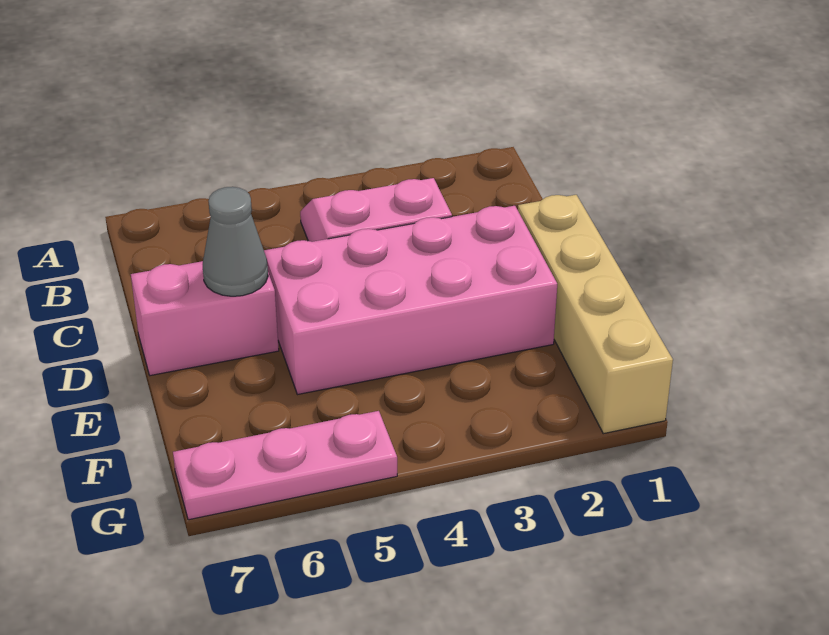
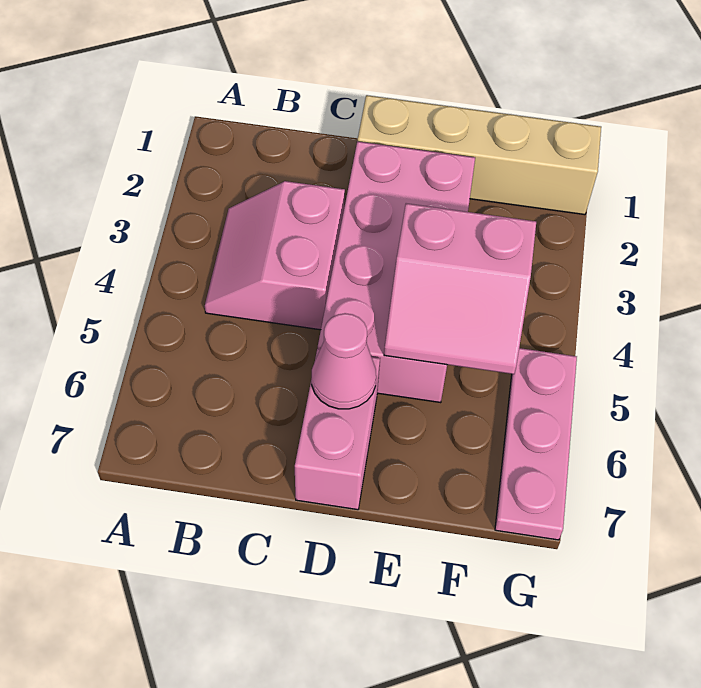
grey 1x1 cone [203,187,268,296] -> pink 1x1 cone [312,313,376,409]
none -> pink 2x2 slope [384,203,536,374]

